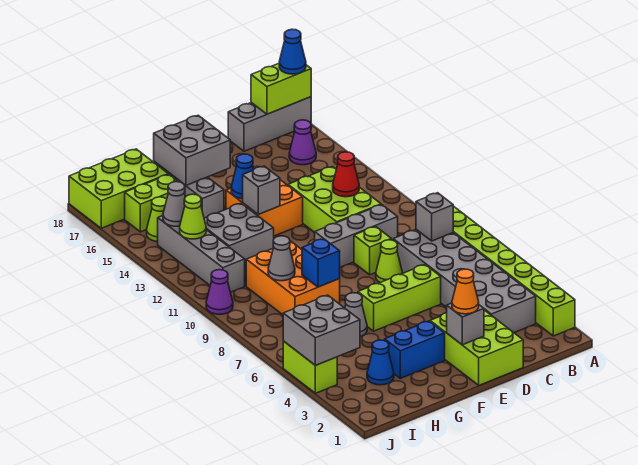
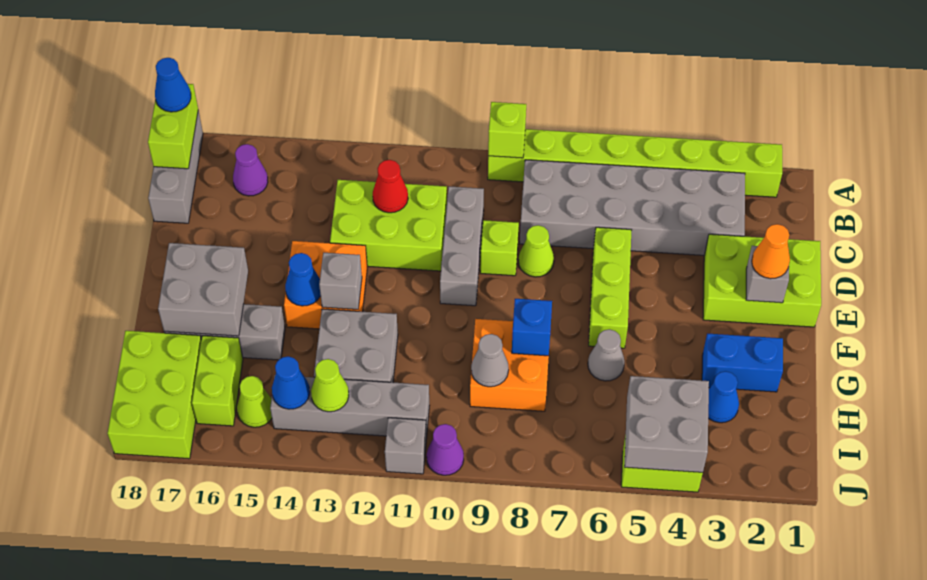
none -> lime 1x1 brick [488,102,526,158]
grey 1x1 brick [416,193,453,241] -> grey 1x1 brick moved to [385,418,426,474]
blue 1x2 brick [385,321,445,378] -> blue 1x2 brick turned to [702,333,783,392]
orange 2x3 brick [246,241,340,315] -> orange 2x2 brick [470,319,549,411]
grey 1x1 cone [163,182,185,226] -> blue 1x1 cone [272,356,310,409]

